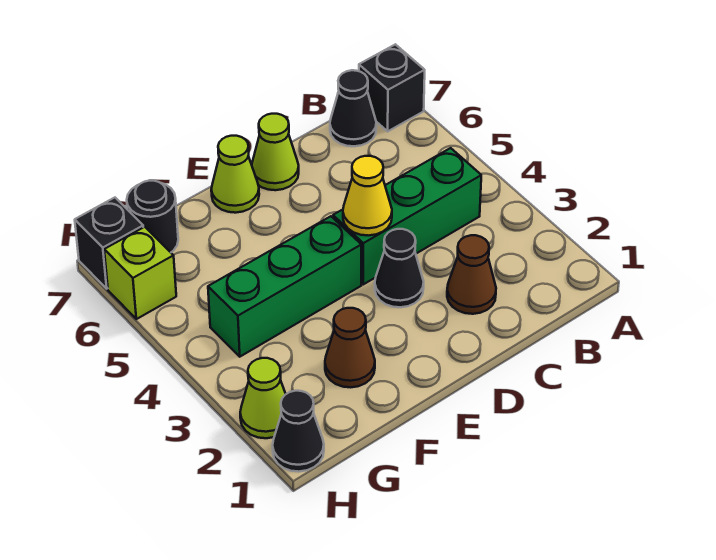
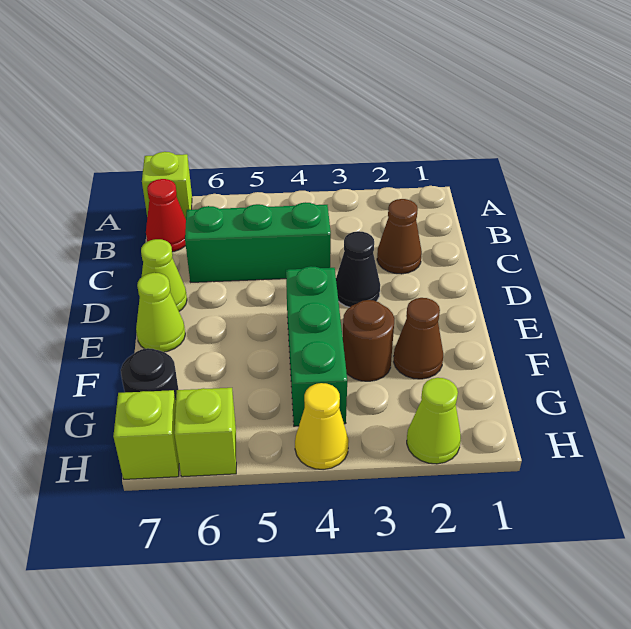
black 1x1 brick [359,44,425,131] -> lime 1x1 brick [142,152,192,219]
green 1x3 brick [333,148,481,284] -> green 1x3 brick turned to [185,202,331,282]
black 1x1 cone [330,70,376,146] -> red 1x1 cone [146,179,186,252]
yellow 1x1 cone [343,156,392,236] -> yellow 1x1 cone moved to [295,383,349,470]
none -> brown 1x1 round brick [343,300,394,381]
black 1x1 cone [273,391,324,472] -> none
black 1x1 brick [75,198,143,289] -> lime 1x1 brick [113,390,179,479]

